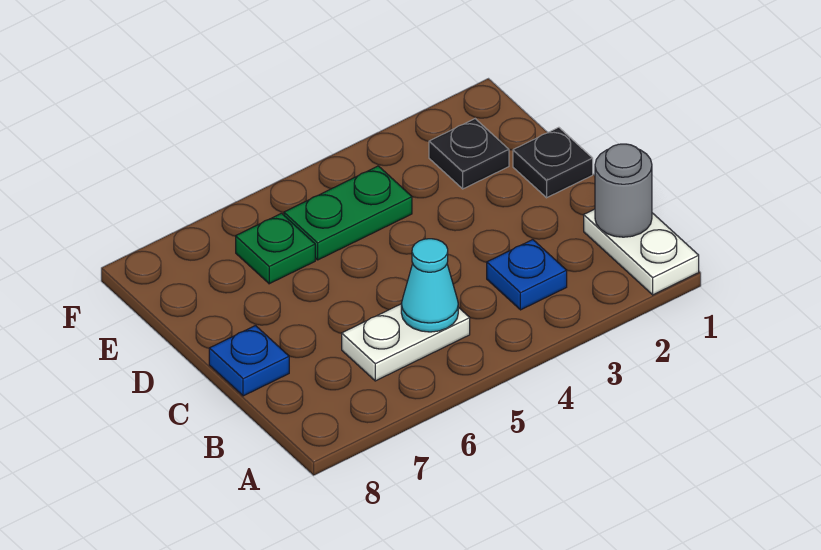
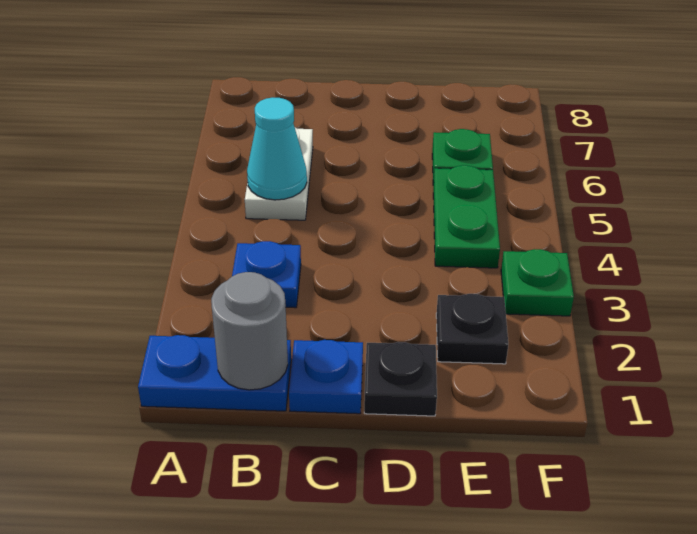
white 1x2 plate [584,209,699,295] -> blue 1x2 plate [138,335,291,411]
blue 1x1 plate [209,326,289,396] -> blue 1x1 plate moved to [289,340,363,414]
none -> green 1x1 plate [501,249,574,316]

